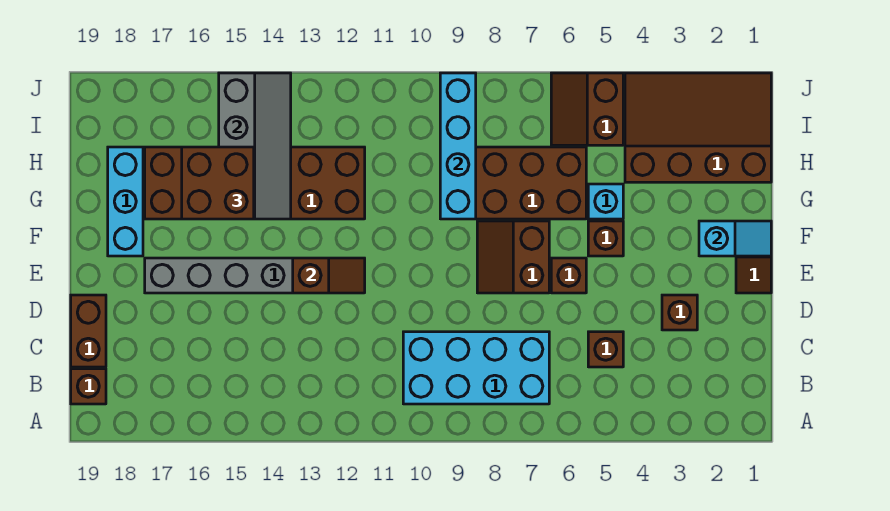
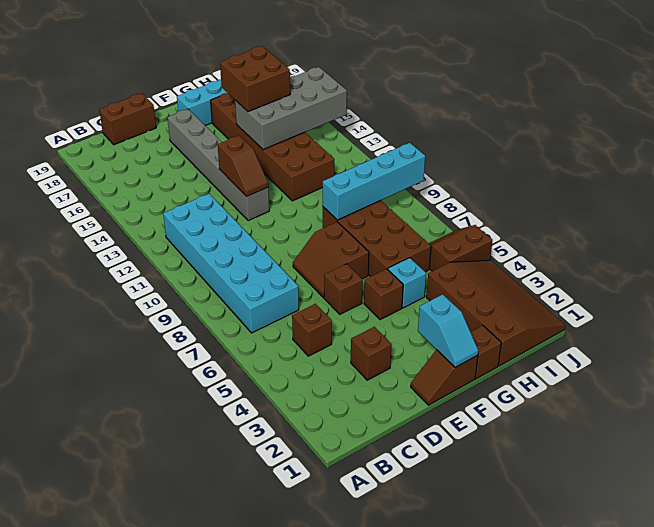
cyan 2x4 brick [403,332,549,404] -> cyan 2x6 brick [163,194,299,333]
brown 1x1 brick [71,369,106,404] -> brown 1x1 brick moved to [471,325,501,379]
brown 2x2 slope [477,221,549,293] -> brown 2x2 slope turned to [293,222,369,298]
grey 2x4 slope [219,73,291,219] -> grey 2x4 brick [235,67,347,150]

